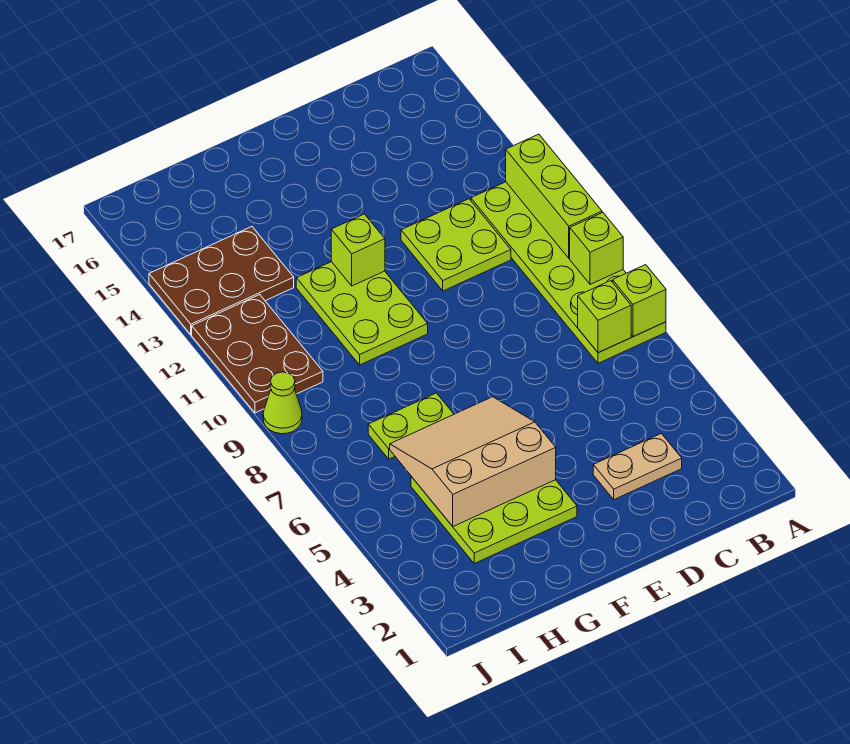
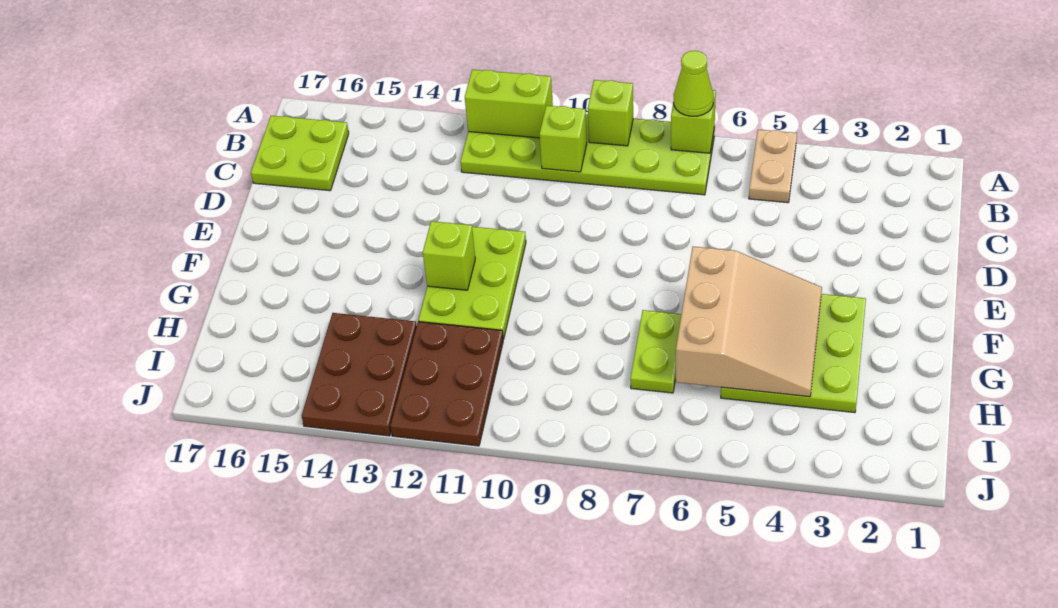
lime 1x3 brick [506,134,602,258] -> lime 1x2 brick [465,70,553,138]
lime 1x1 brick [578,281,631,353] -> lime 1x1 brick moved to [540,106,587,172]
tan 1x2 plate [593,433,682,499] -> tan 1x2 plate moved to [749,129,797,203]
lime 2x2 plate [401,199,511,291] -> lime 2x2 plate moved to [251,116,349,191]
tan 3x3 slope [390,397,556,526] -> tan 3x3 slope turned to [676,247,822,397]
lime 2x3 plate [296,262,428,365] -> lime 2x3 plate turned to [418,227,526,339]
brown 2x3 plate [192,295,323,413] -> brown 2x3 plate turned to [390,322,503,446]
lime 1x1 cone [263,372,302,434] -> lime 1x1 cone moved to [674,51,714,116]

